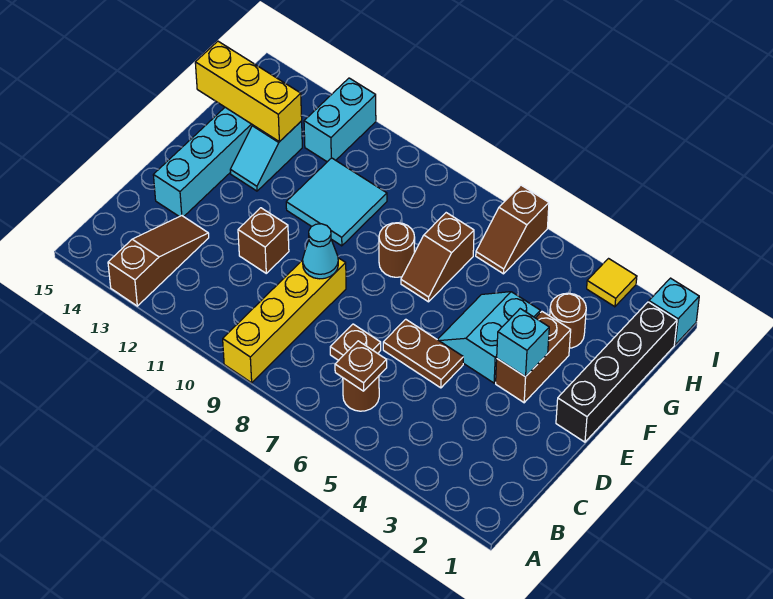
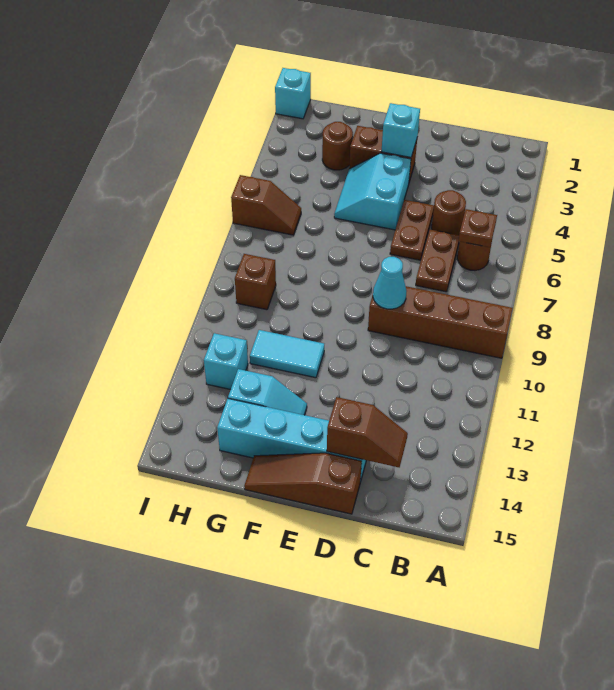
yellow 1x4 brick [223,258,346,383] -> brown 1x4 brick [368,286,513,358]
brown 1x3 slope [108,216,209,306] -> brown 1x3 slope moved to [244,453,362,514]
brown 1x1 plate [330,324,381,360] -> brown 1x2 plate [416,230,459,292]
brown 1x1 brick [238,208,289,273] -> brown 1x1 brick moved to [235,254,276,310]
black 1x4 brick [556,302,677,442] -> none
cyan 2x2 slope [437,292,540,383] -> cyan 2x2 slope turned to [334,153,411,230]
brown 1x2 slope [401,213,474,302] -> brown 1x2 slope moved to [327,397,408,467]
brown 1x1 round brick [379,223,415,277] -> brown 1x1 round brick moved to [432,190,466,235]
cyan 2x2 tile [286,158,387,246] -> cyan 1x2 tile [250,330,324,378]
yellow 1x3 brick [195,41,302,142] -> none
cyan 1x2 brick [304,78,376,162] -> cyan 1x1 brick [204,333,248,390]
yellow 1x1 tile [587,259,637,307] -> none

